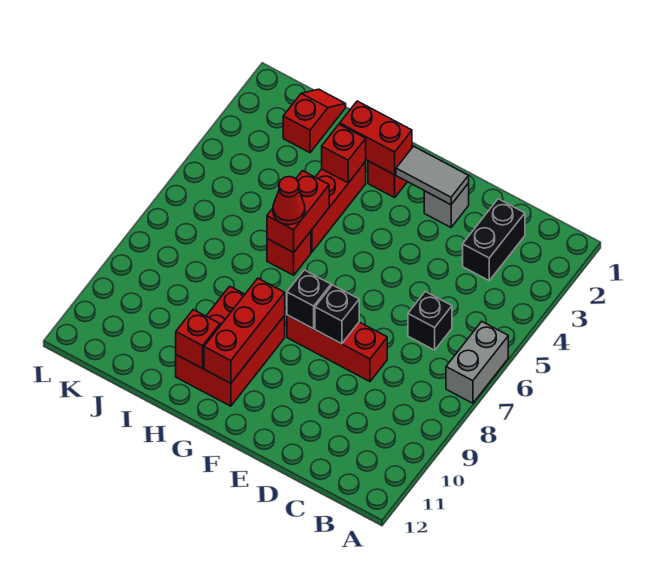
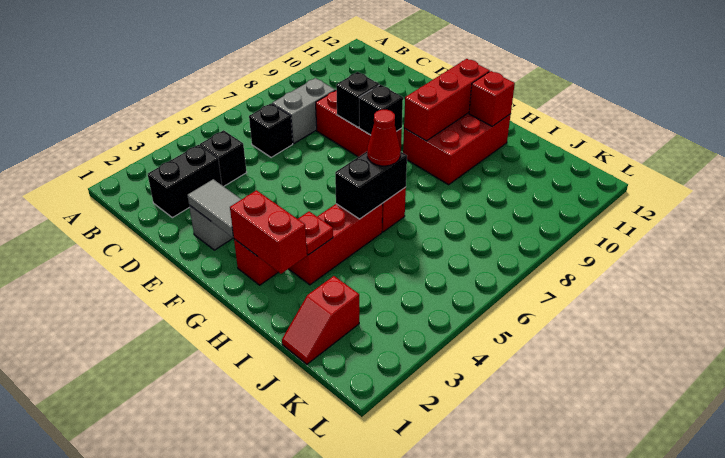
grey 1x2 brick [446,322,508,403] -> grey 1x2 brick moved to [272,78,335,144]
none -> black 1x1 brick [200,130,247,186]
red 1x1 brick [322,124,366,183] -> red 1x1 plate [298,211,333,255]
red 1x2 brick [267,171,329,253] -> black 1x2 brick [335,152,407,219]

